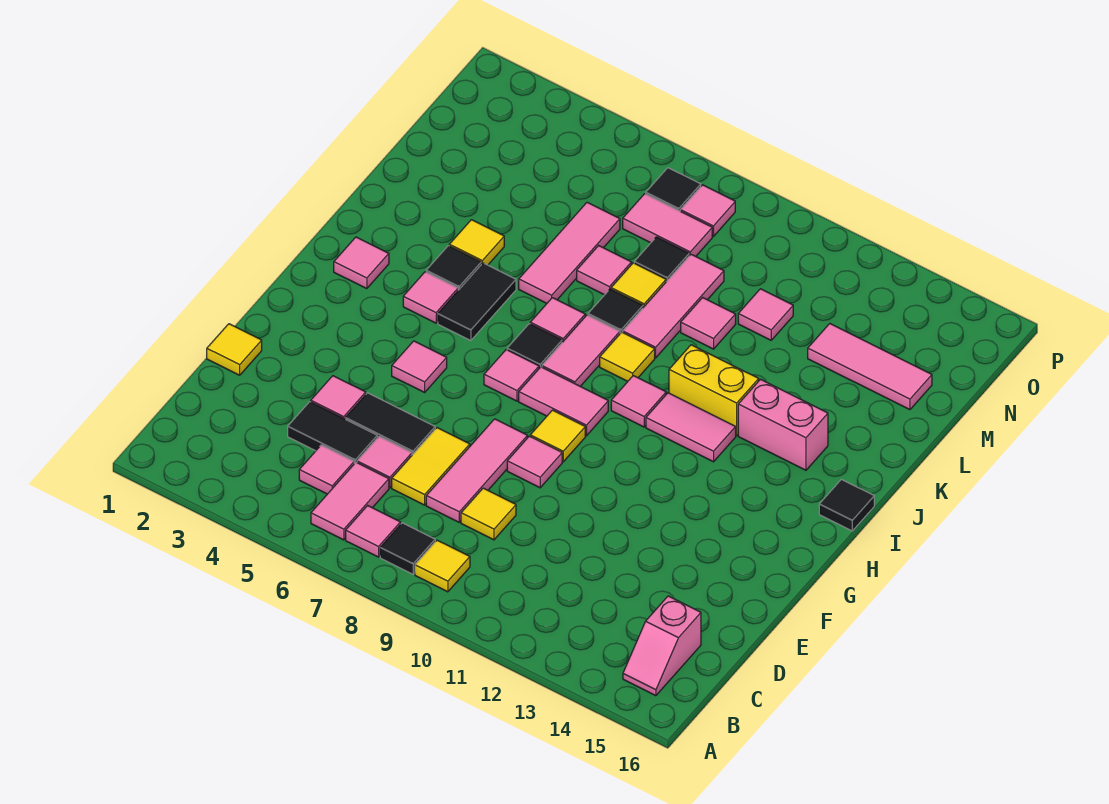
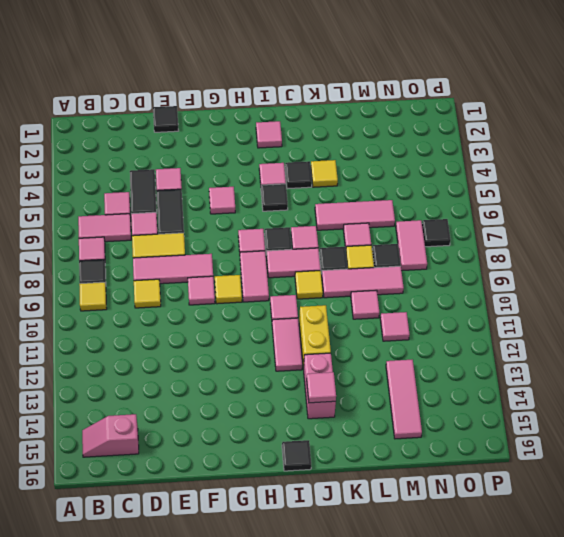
yellow 1x1 tile [207,324,262,375] -> black 1x1 tile [153,106,179,132]
black 1x2 tile [438,263,516,341] -> black 1x1 tile [261,184,288,211]
pink 1x1 tile [680,185,735,237] -> pink 1x1 tile moved to [307,372,336,403]

